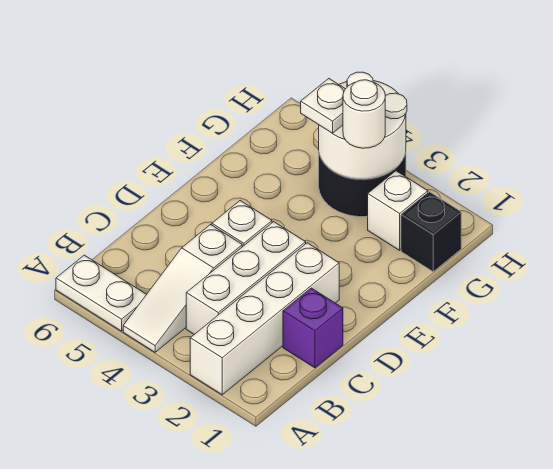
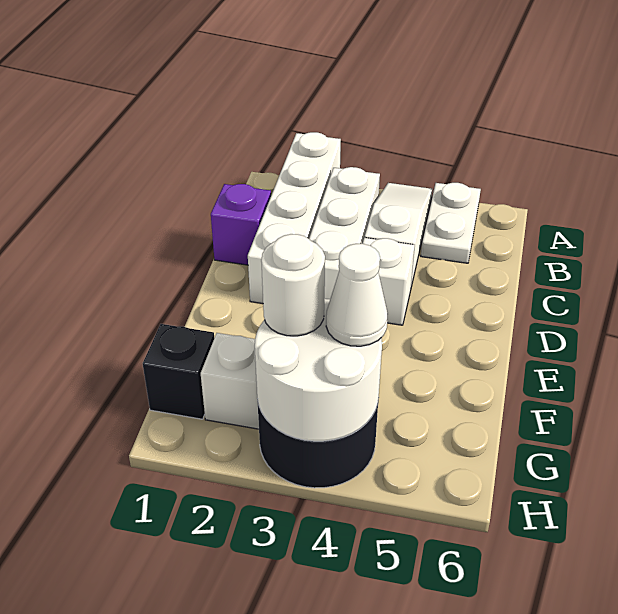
white 1x2 plate [56,255,147,331] -> white 1x2 plate turned to [421,183,481,263]
white 1x1 plate [301,79,345,133] -> white 1x1 cone [326,244,388,346]

